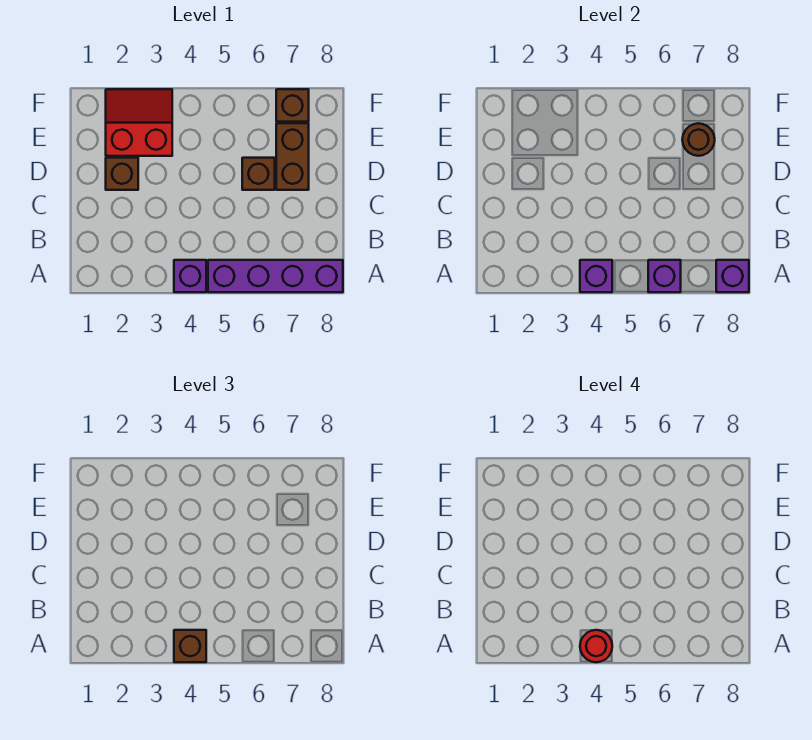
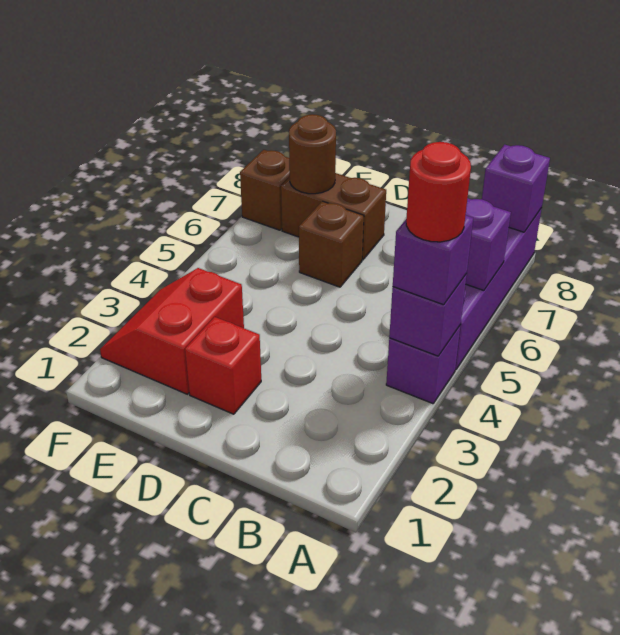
brown 1x1 brick [174,630,206,662] -> purple 1x1 brick [393,215,473,305]
brown 1x1 brick [106,158,138,190] -> red 1x1 brick [185,317,261,414]

